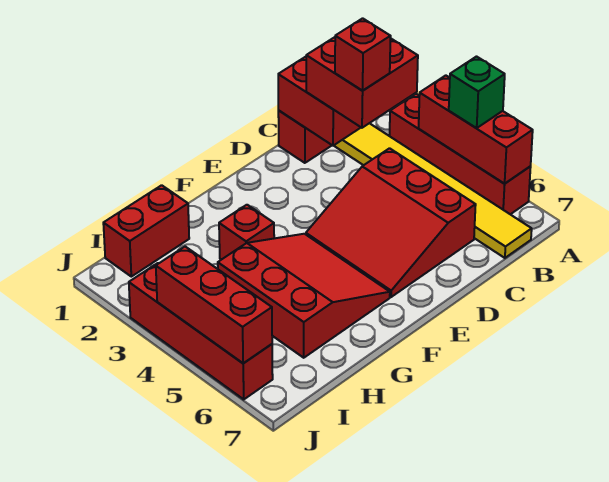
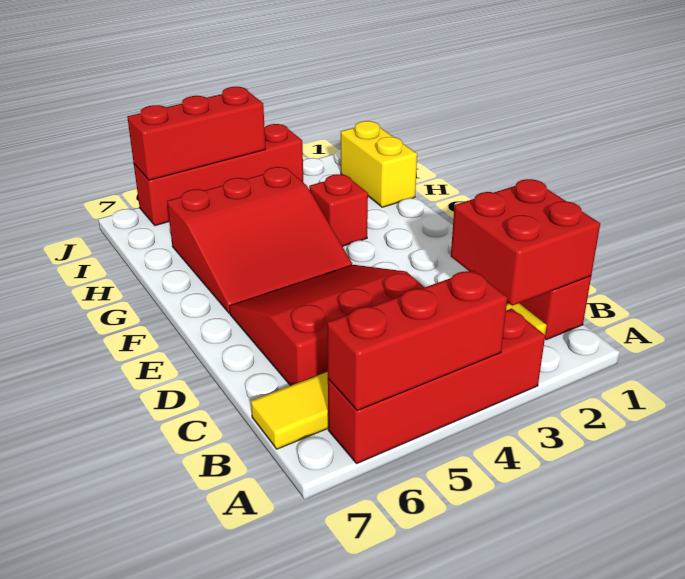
green 1x1 brick [449,57,505,128] -> none
red 2x2 brick [306,37,418,128] -> none
red 1x1 brick [335,18,391,91] -> none
red 1x2 brick [103,185,189,277] -> yellow 1x2 brick [341,121,417,207]

